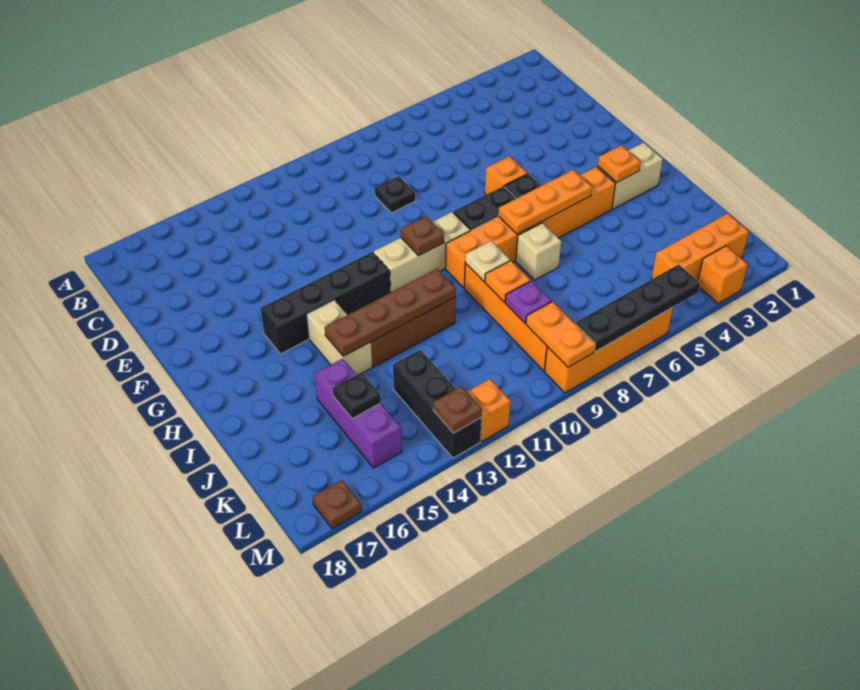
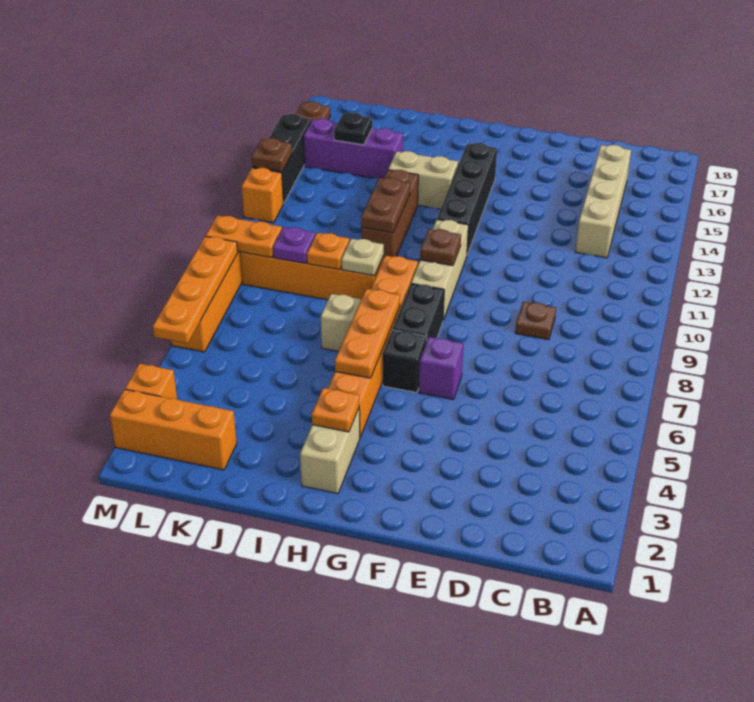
none -> tan 1x4 brick [575,145,631,258]
black 1x1 plate [375,176,415,213] -> brown 1x1 plate [515,302,556,340]
orange 1x1 brick [485,156,527,195] -> purple 1x1 brick [419,337,463,400]
brown 1x4 plate [325,269,456,356] -> brown 1x2 plate [361,178,410,233]
black 1x3 brick [393,350,482,458] -> black 1x3 brick turned to [252,114,311,203]
orange 1x3 brick [651,213,749,281] -> orange 1x3 brick turned to [110,389,237,470]
black 1x4 plate [575,264,700,352] -> orange 1x4 plate [153,236,238,343]

